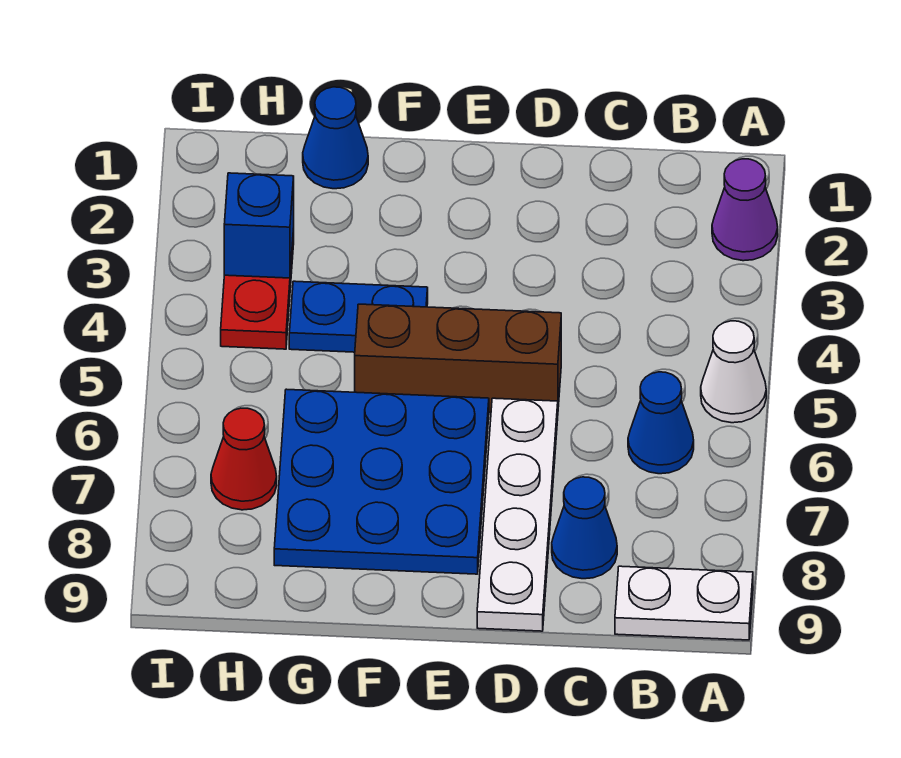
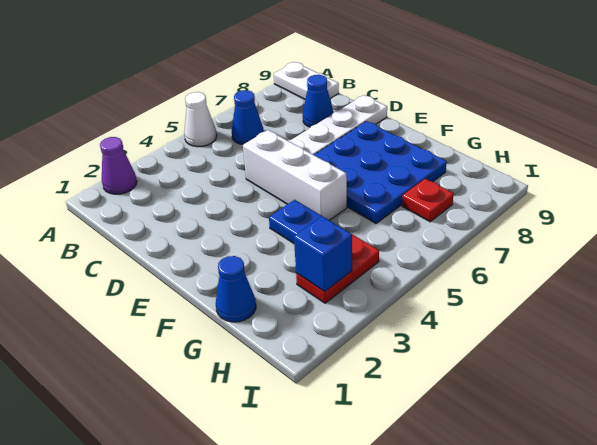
brown 1x3 brick [355,304,561,412] -> white 1x3 brick [243,130,347,220]
red 1x1 cone [211,408,277,510] -> red 1x1 plate [402,179,454,222]

